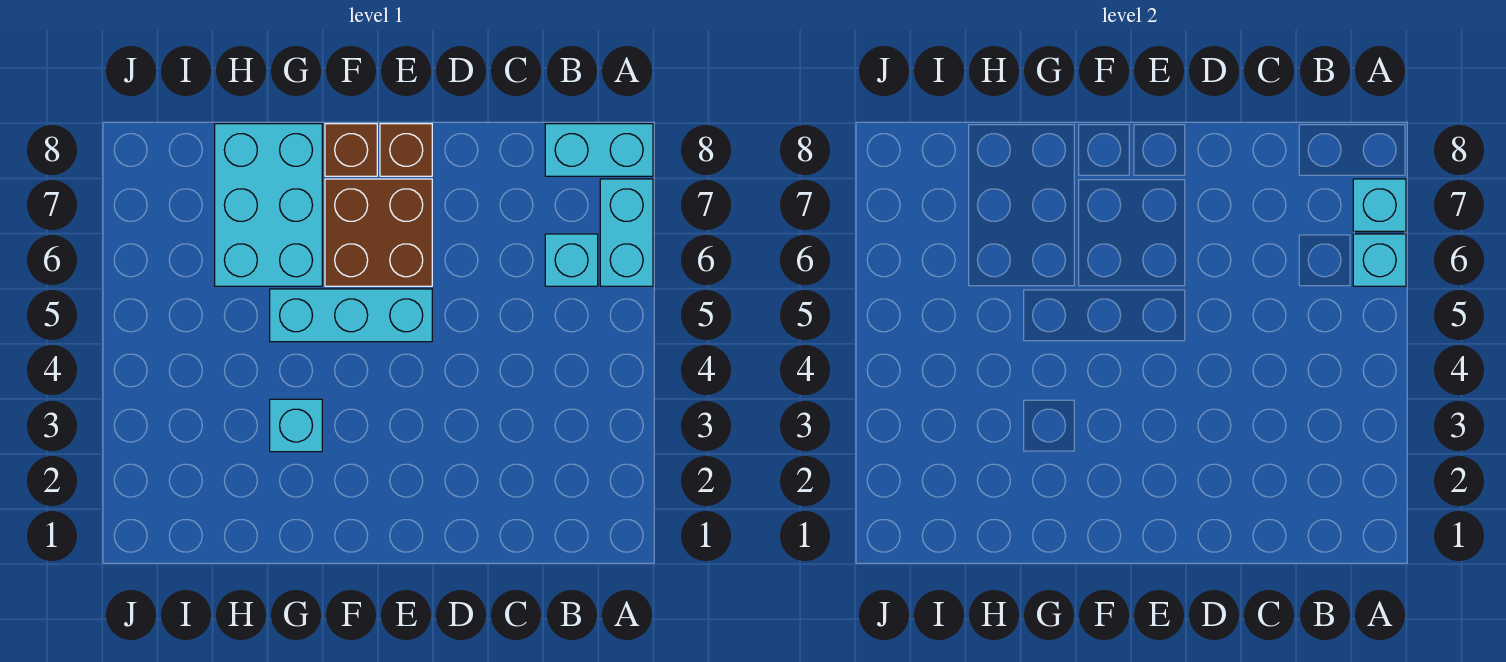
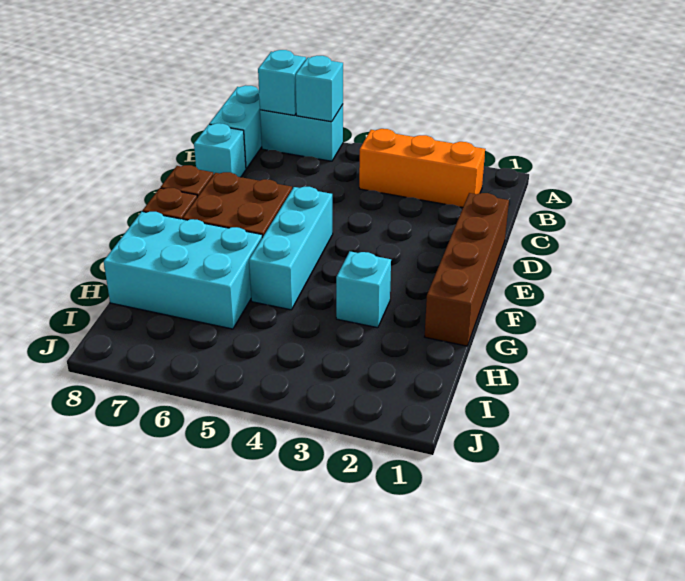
none -> orange 1x3 brick [359,129,485,207]
cyan 1x1 brick [545,234,598,286] -> cyan 1x1 brick moved to [194,123,246,177]
none -> brown 1x4 brick [425,193,509,346]

